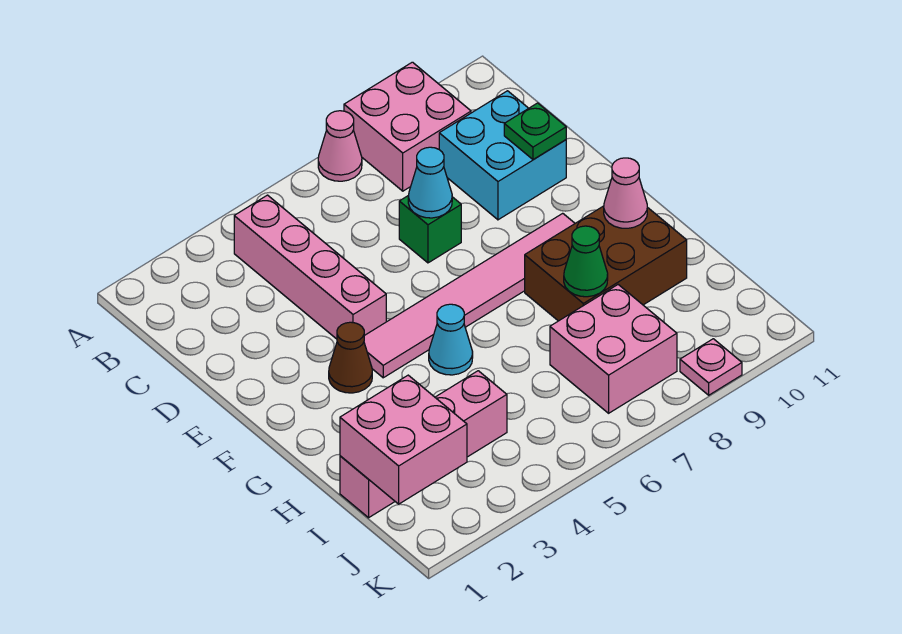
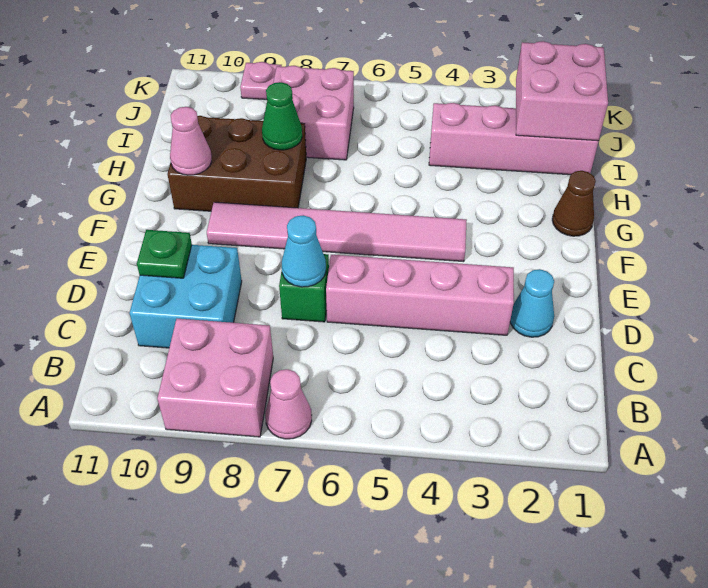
pink 1x4 brick [234,195,386,339] -> pink 1x4 brick turned to [326,255,514,335]
brown 1x1 cone [329,322,372,393] -> brown 1x1 cone moved to [552,171,596,236]
cyan 1x1 cone [429,304,473,375] -> cyan 1x1 cone moved to [510,269,554,337]

